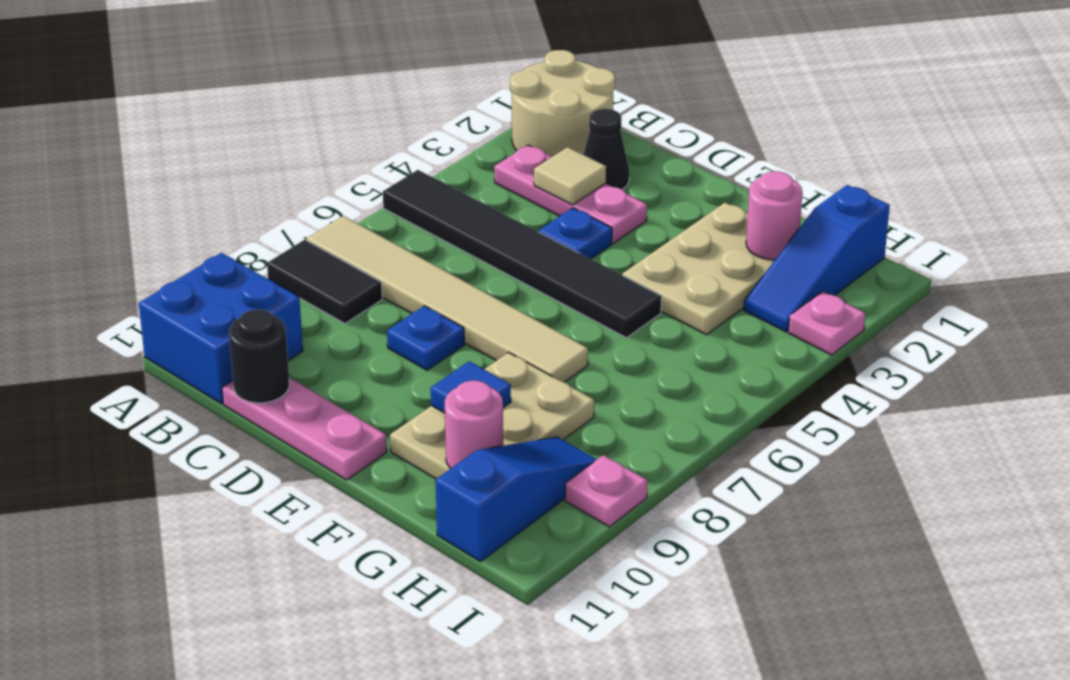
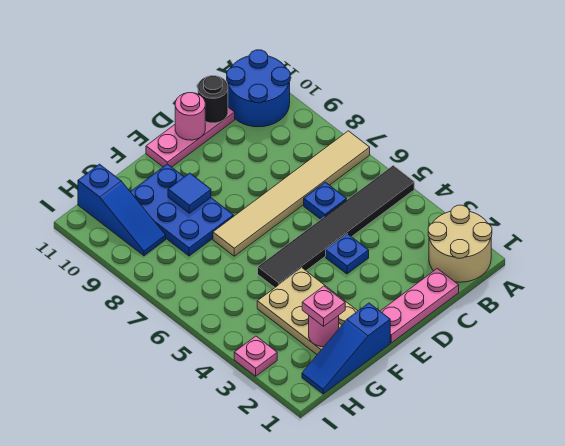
black 1x2 tile [267,240,382,323] -> none
blue 2x2 brick [139,253,303,404] -> blue 2x2 round brick [227,50,290,127]
pink 1x3 plate [494,145,647,243] -> pink 1x3 plate moved to [380,269,459,343]
black 1x1 cone [583,109,630,189] -> none
tan 1x1 tile [534,147,606,205] -> none
blue 1x1 plate [387,306,464,370] -> blue 1x1 plate moved to [304,182,347,219]
tan 2x3 plate [390,352,594,479] -> blue 2x3 plate [131,164,234,256]
pink 1x1 round brick [445,381,503,469] -> pink 1x1 round brick moved to [175,93,205,140]
blue 1x3 slope [744,185,890,332] -> blue 1x3 slope turned to [302,303,390,394]
pink 1x1 plate [565,455,648,527] -> pink 1x1 plate moved to [302,286,345,326]

